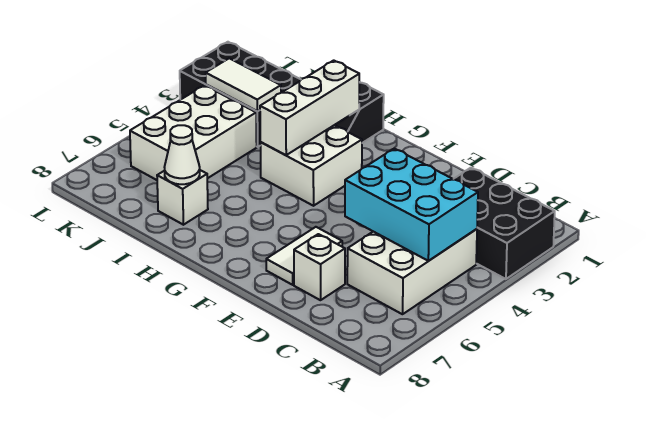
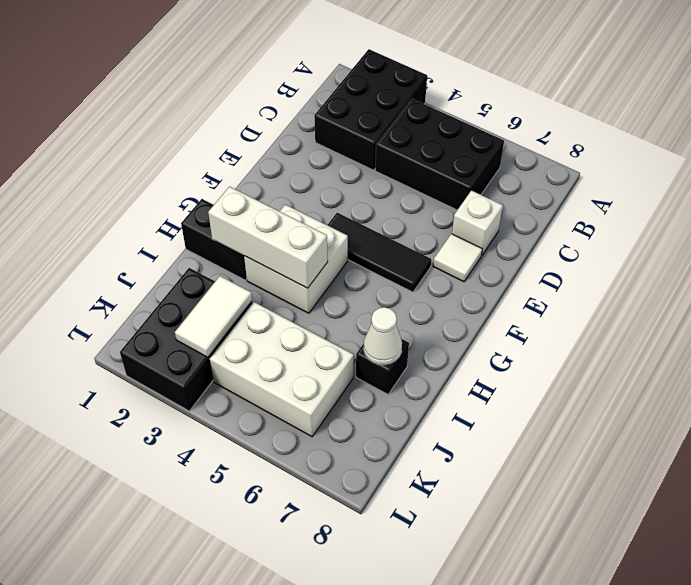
white 2x3 brick [347,229,477,314] -> black 2x3 brick [375,99,504,210]
cyan 2x3 brick [345,149,478,261] -> none
white 1x2 tile [266,227,342,285] -> white 1x1 tile [433,234,482,282]
none -> black 1x3 tile [328,213,431,292]
white 1x1 brick [157,170,208,225] -> black 1x1 brick [356,339,409,394]

